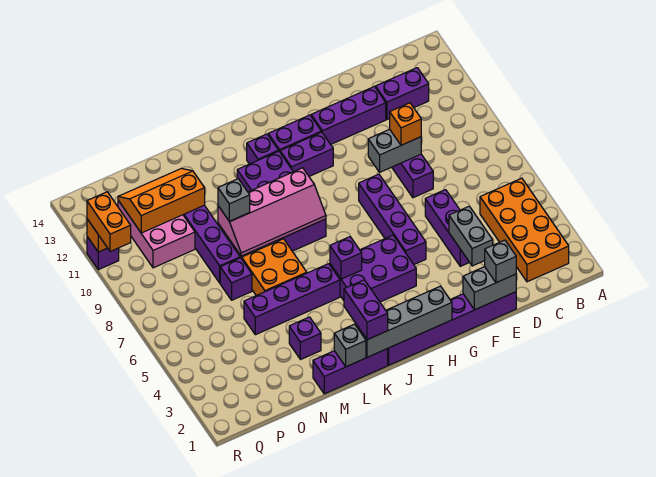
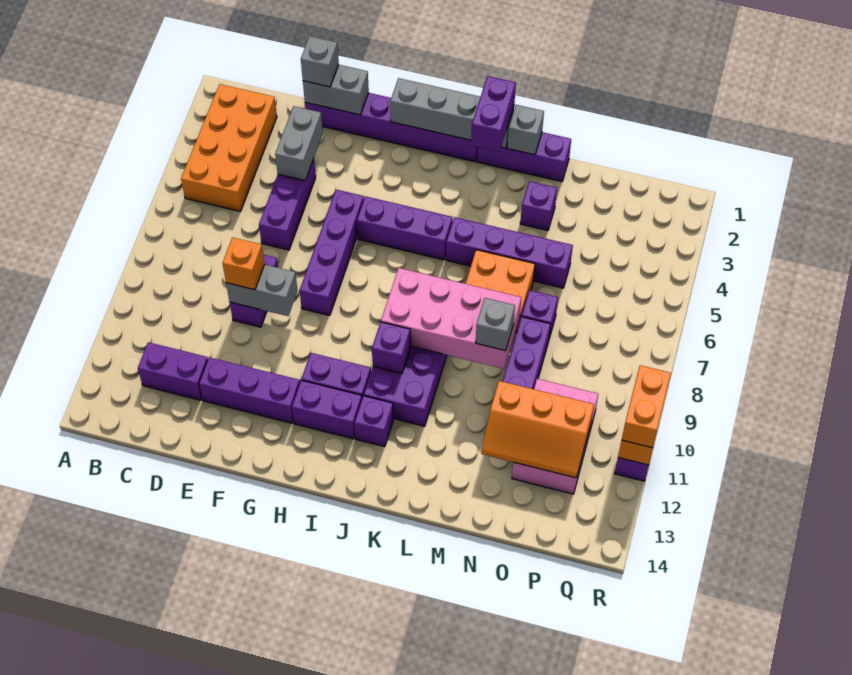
purple 2x3 brick [330,235,416,302] -> purple 1x3 brick [357,196,453,260]
purple 1x1 brick [330,237,362,279] -> purple 1x1 brick moved to [372,322,411,373]
pink 2x4 slope [218,168,326,256] -> pink 2x4 brick [381,268,521,369]

